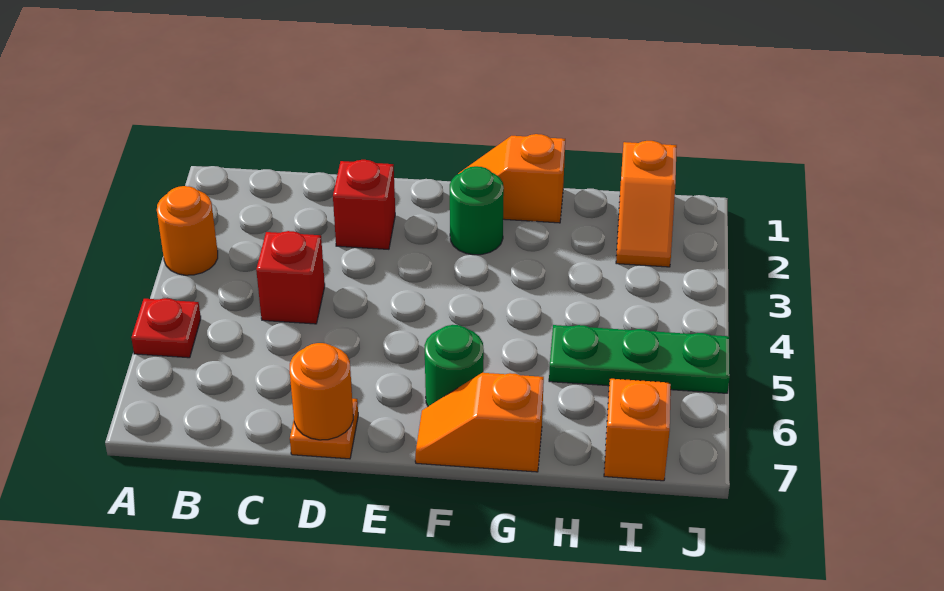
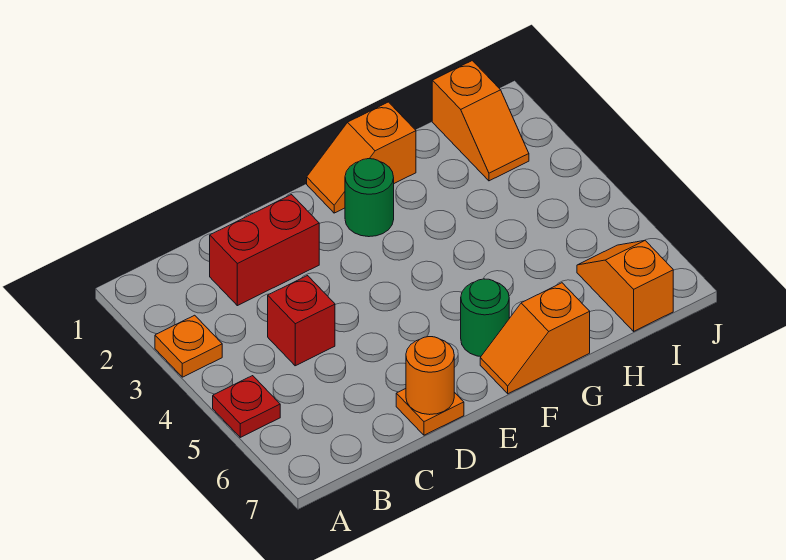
orange 1x1 round brick [157,186,218,275] -> orange 1x1 plate [155,315,222,377]
red 1x1 brick [333,160,395,249] -> red 1x2 brick [210,195,319,306]
green 1x3 plate [549,325,730,393] -> none

